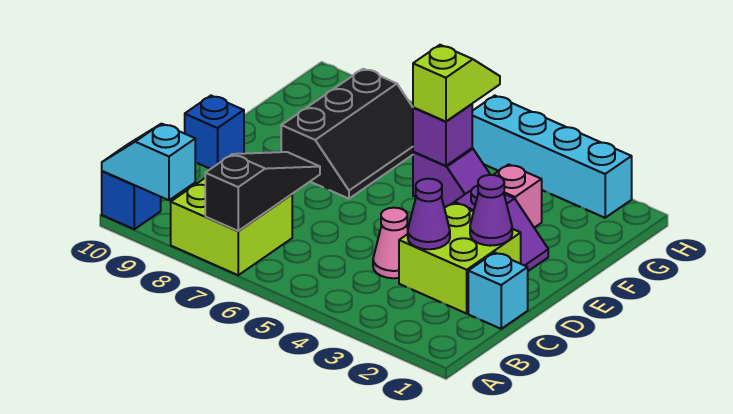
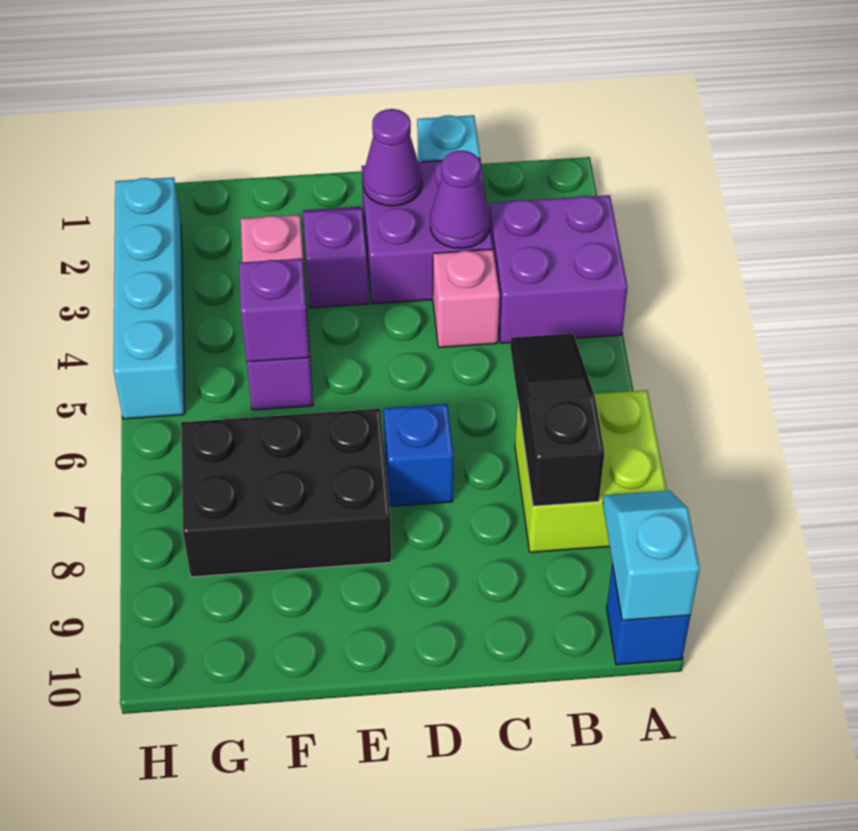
none -> purple 2x2 brick [489,195,628,343]
black 1x3 slope [205,152,320,231] -> black 1x3 slope turned to [510,333,604,506]
cyan 1x2 slope [102,124,195,200] -> cyan 1x2 slope turned to [603,491,700,620]
lime 2x2 brick [399,203,521,314] -> purple 2x2 brick [361,158,493,304]
pink 1x1 cone [373,208,408,278] -> pink 1x1 brick [433,249,500,347]
blue 1x1 brick [185,96,244,169] -> blue 1x1 brick moved to [384,404,454,506]
black 2x3 slope [281,69,413,199] -> black 2x3 brick [181,409,391,577]
lime 1x2 slope [413,45,500,122] -> none

